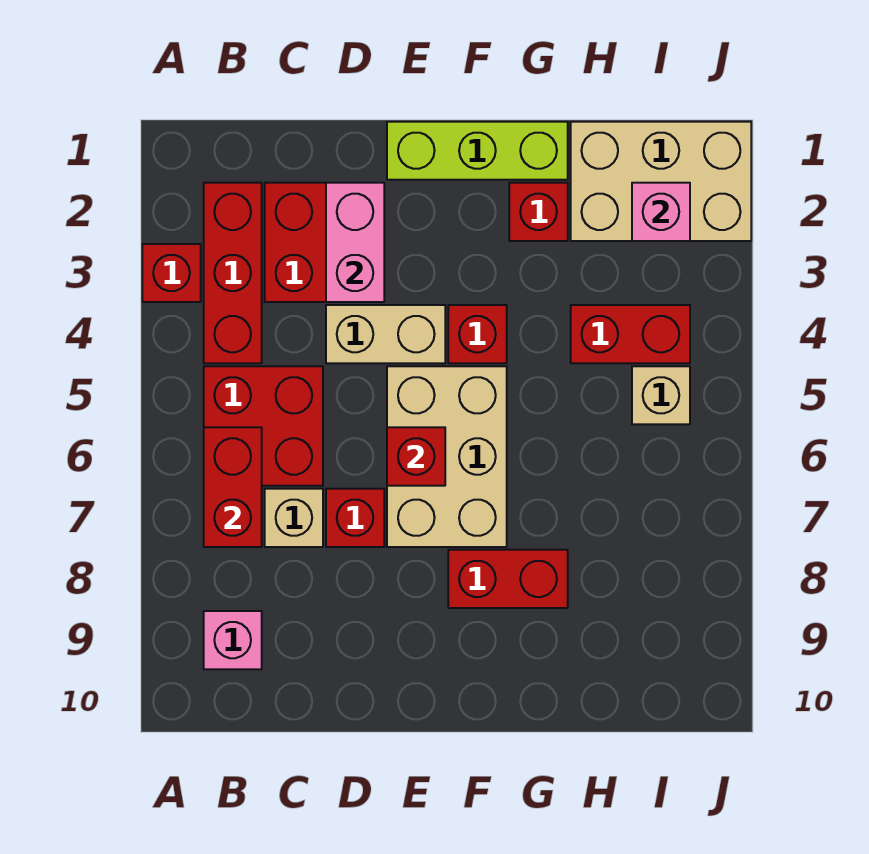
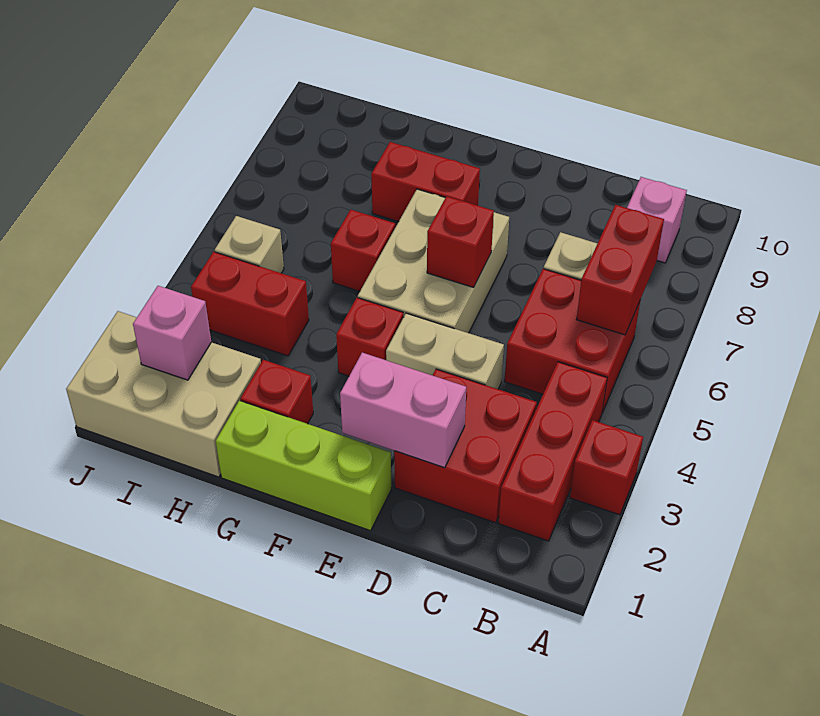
pink 1x2 brick [326,183,384,302] -> pink 1x2 brick turned to [340,353,466,468]
red 1x1 brick [326,489,384,547] -> red 1x1 brick moved to [331,210,395,291]

